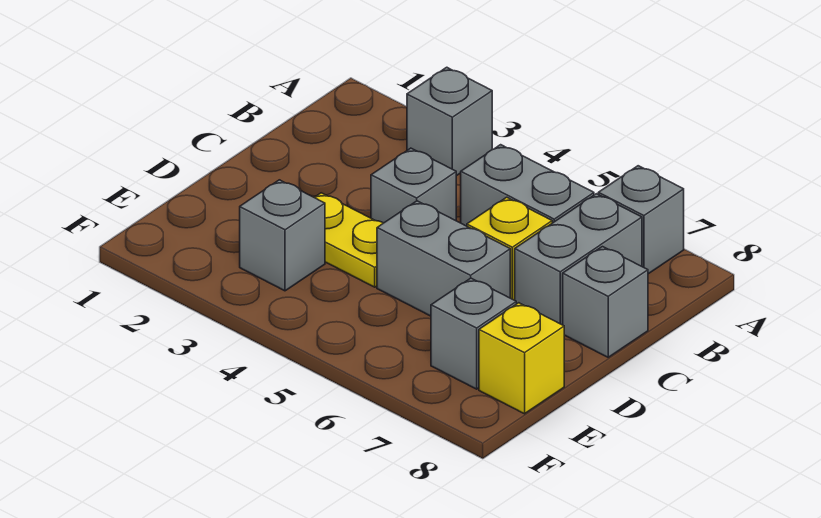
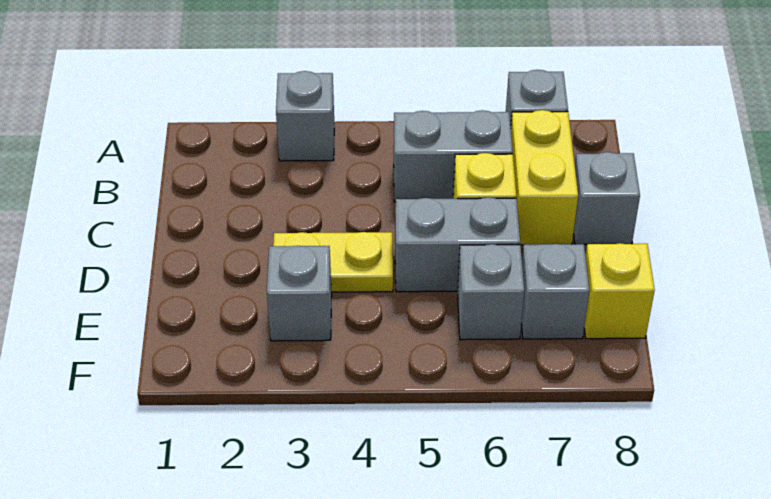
grey 1x2 brick [515,194,642,325] -> yellow 1x2 brick [511,110,578,245]
grey 1x1 brick [371,148,456,223] -> grey 1x1 brick moved to [458,244,524,340]

